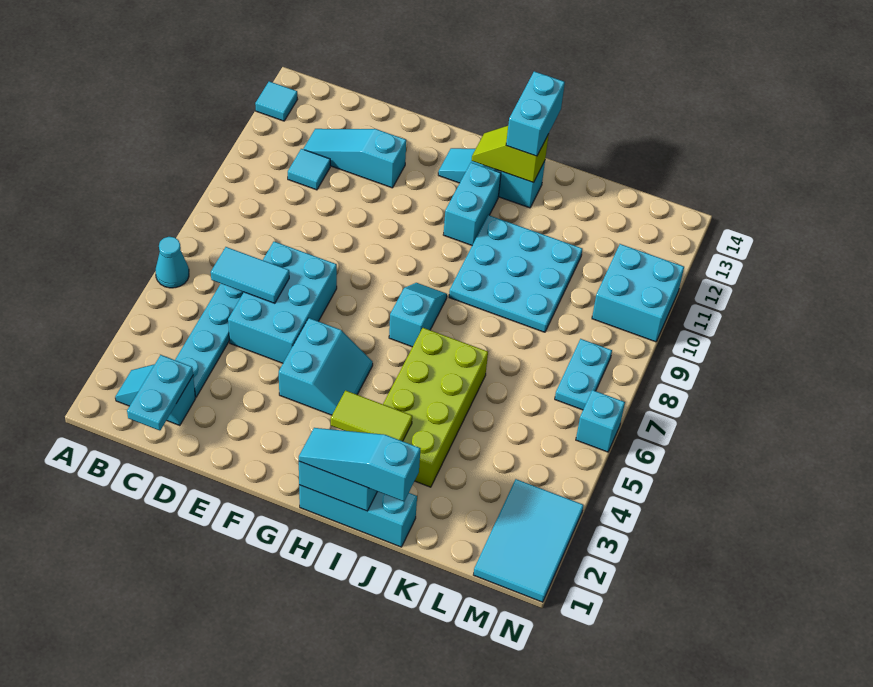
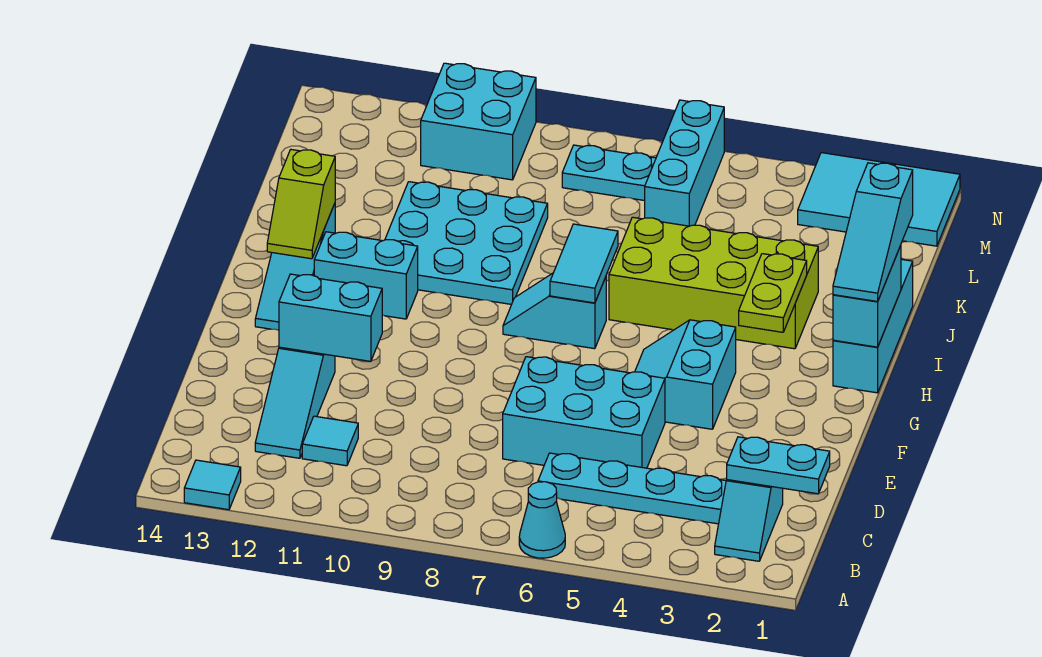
cyan 1x2 tile [211,247,289,303] -> cyan 1x2 tile moved to [550,224,618,303]
cyan 2x2 slope [279,318,373,415] -> cyan 2x2 slope turned to [635,320,736,429]
lime 1x2 tile [331,390,412,441] -> lime 1x2 plate [739,254,807,332]
cyan 1x2 brick [506,71,565,156] -> cyan 1x2 brick moved to [279,274,382,361]
cyan 1x1 brick [576,390,625,452] -> cyan 1x3 brick [645,100,724,226]

